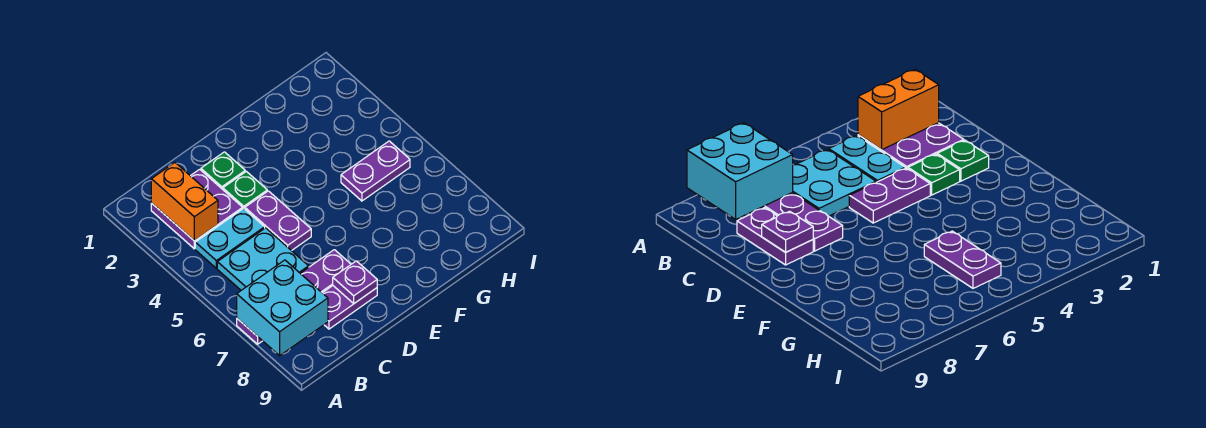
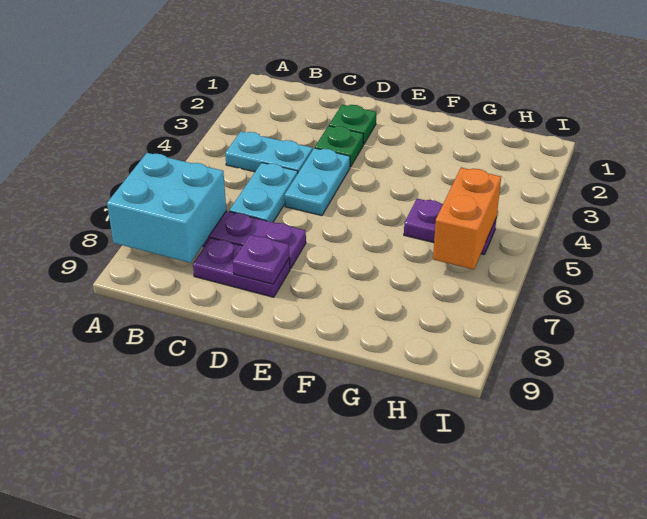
purple 2x2 plate [151,169,243,249] -> none
orange 1x2 brick [151,163,218,241] -> orange 1x2 brick moved to [433,168,501,270]
cyan 2x2 plate [217,228,309,290] -> cyan 1x2 plate [229,163,298,222]
purple 1x2 plate [245,191,311,251] -> cyan 1x2 plate [285,148,350,216]

